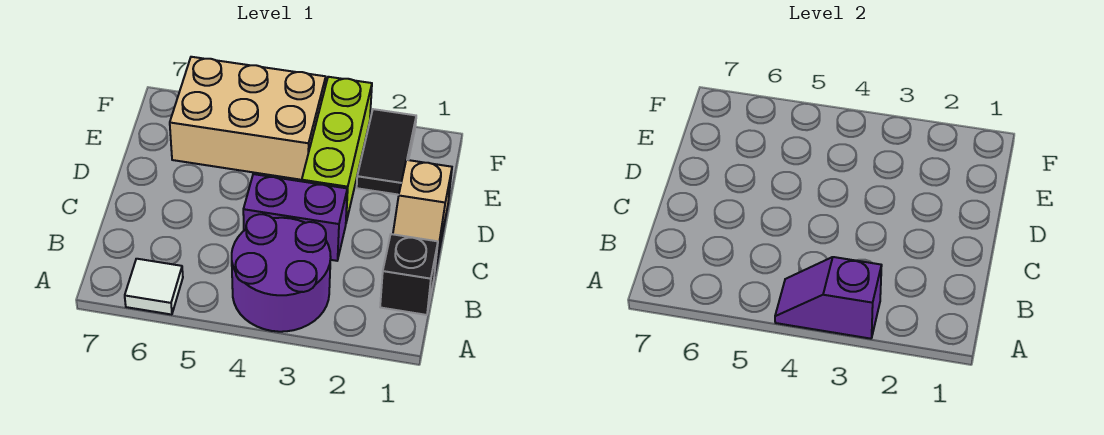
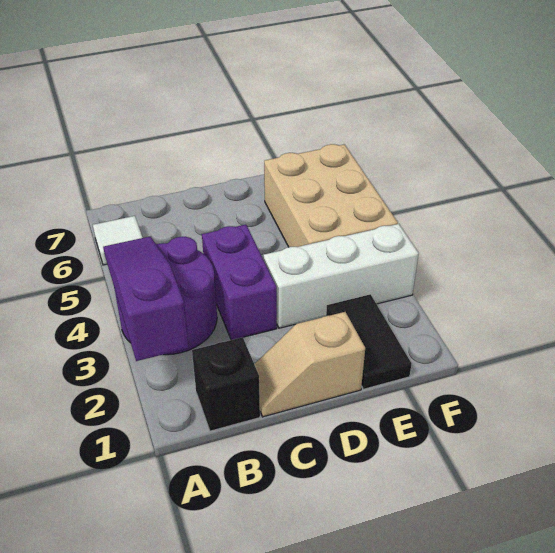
purple 1x2 slope [775,257,882,339] -> purple 1x3 slope [103,236,189,361]
lime 1x3 brick [302,77,372,222] -> white 1x3 brick [263,224,419,328]
black 1x2 tile [357,109,416,195] -> black 1x2 tile turned to [326,294,411,389]

